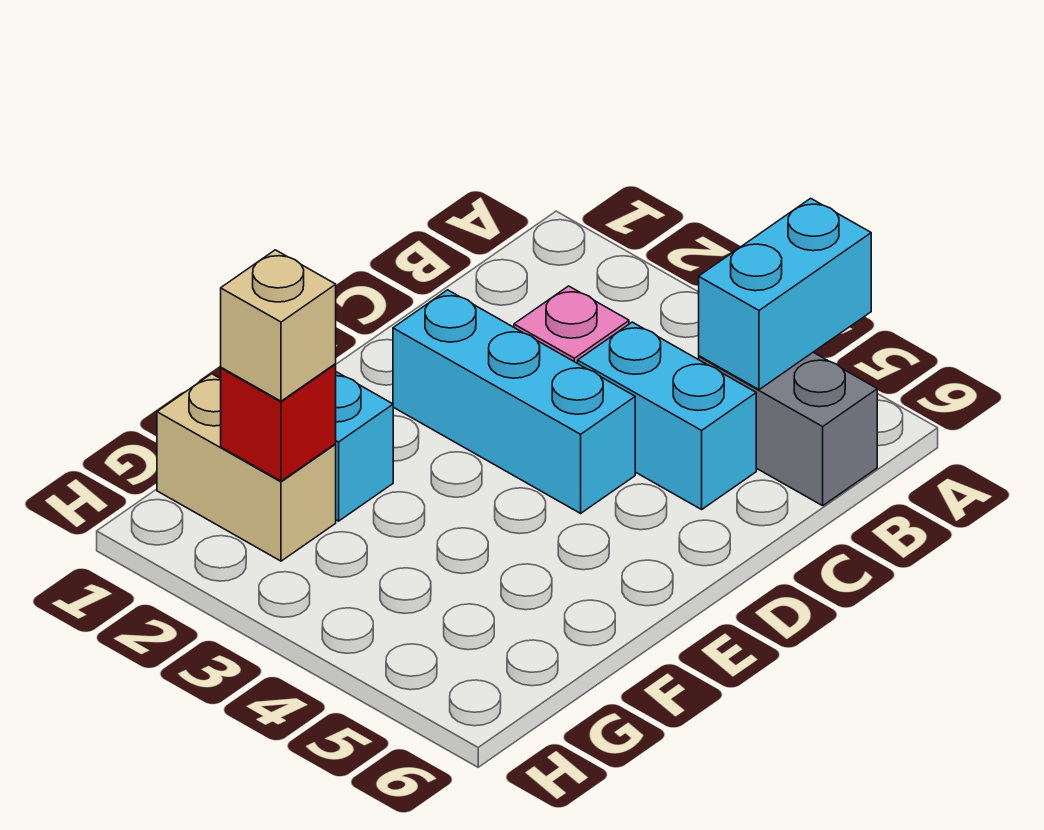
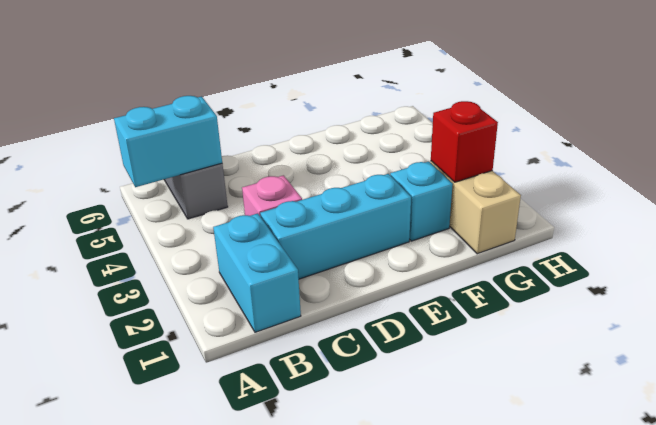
cyan 1x2 brick [578,322,756,509] -> cyan 1x2 brick moved to [213,213,301,332]
cyan 1x3 brick [393,290,635,513] -> cyan 1x3 brick turned to [260,174,411,279]
tan 1x1 brick [221,250,336,401] -> none

